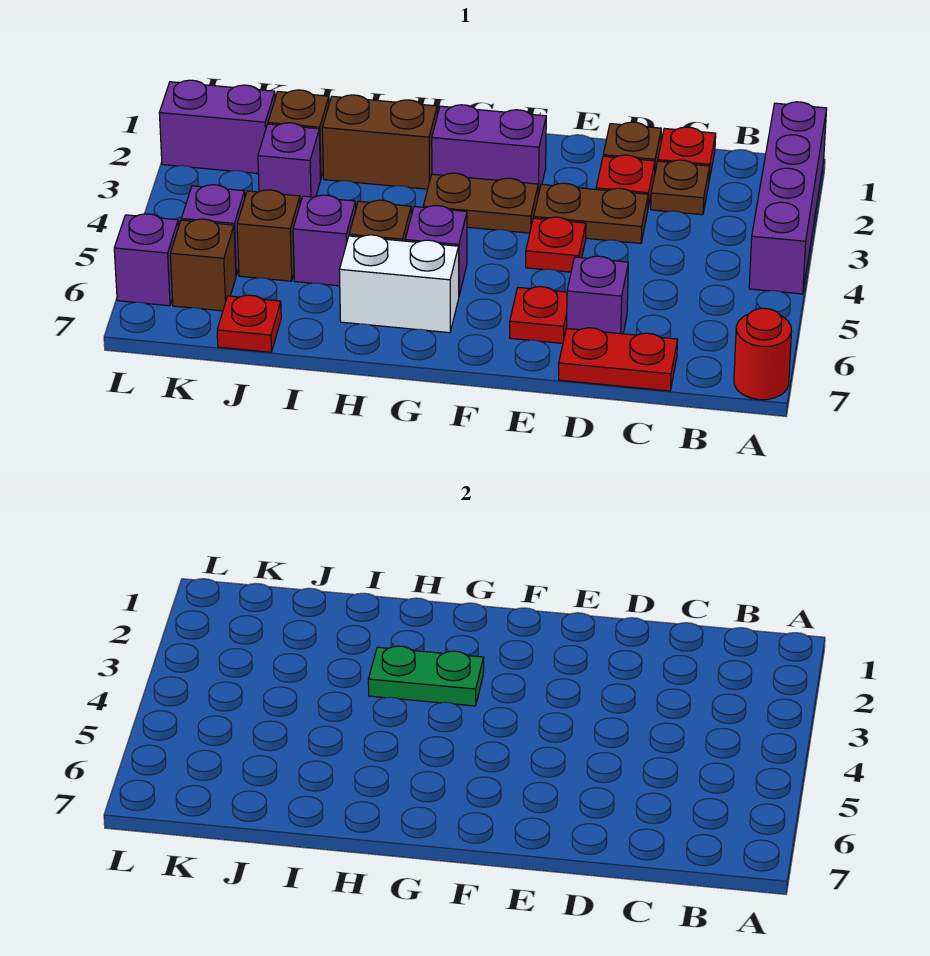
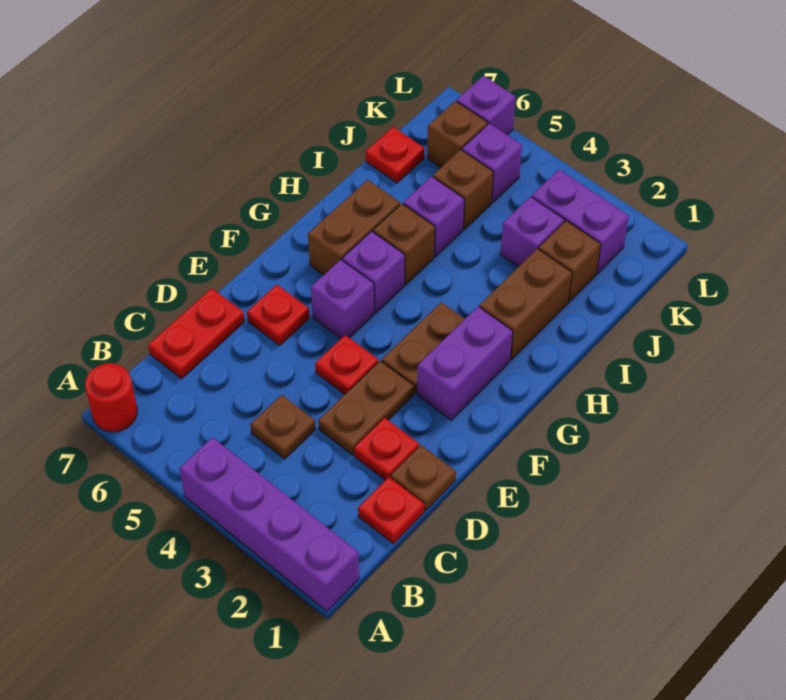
brown 1x1 plate [651,160,710,215] -> brown 1x1 plate moved to [250,395,316,459]
purple 1x1 brick [567,256,628,334] -> purple 1x1 brick moved to [311,260,374,339]
green 1x2 plate [368,646,484,706] -> none
white 1x2 brick [339,235,459,333] -> brown 1x2 brick [308,180,400,275]
purple 1x2 brick [159,80,275,173] -> purple 1x2 brick turned to [532,170,629,274]

